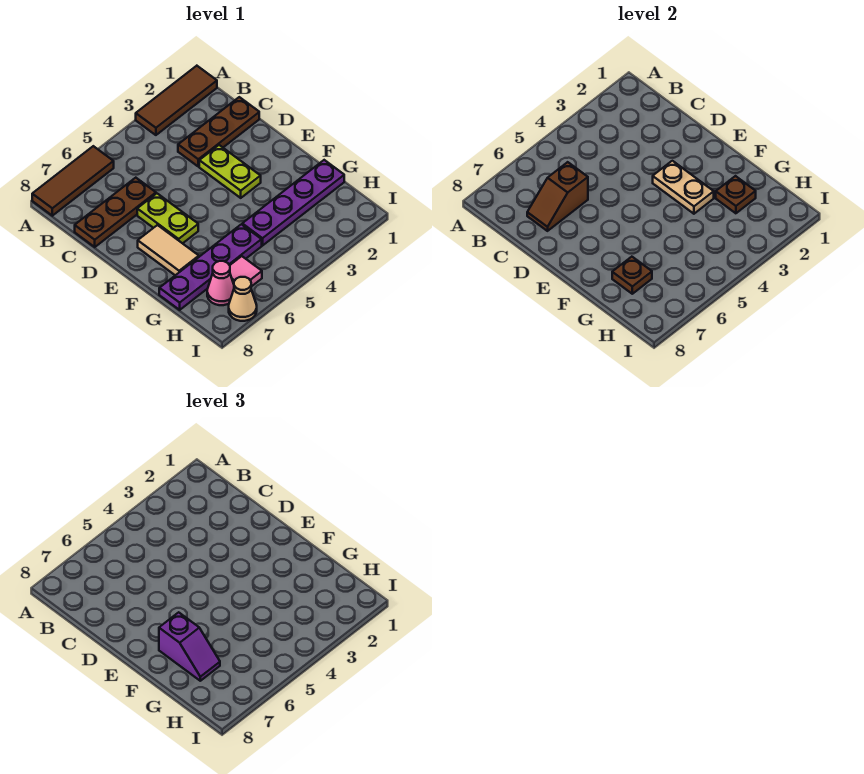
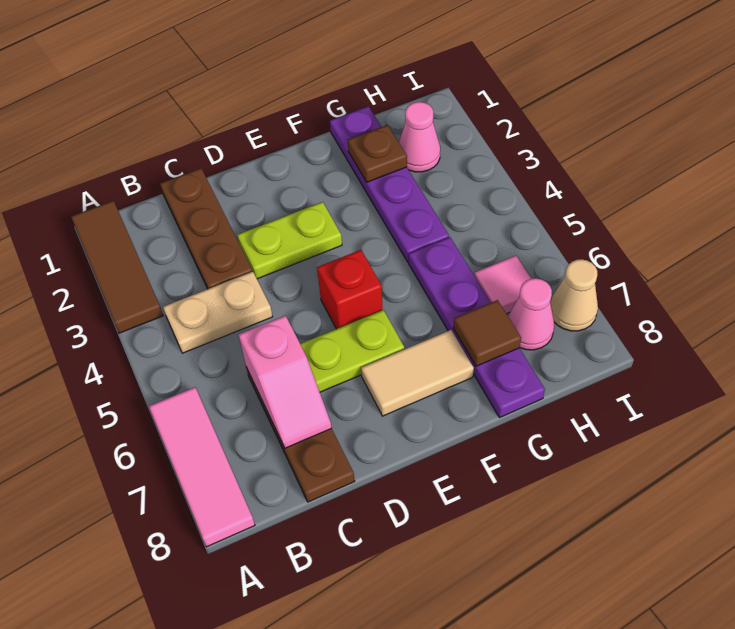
brown 1x3 tile [32,146,114,216] -> pink 1x3 tile [149,387,255,547]
brown 1x2 slope [527,162,588,231] -> pink 1x2 slope [239,316,331,448]
tan 1x2 plate [653,161,714,214] -> tan 1x2 plate moved to [163,271,273,353]
none -> red 1x1 brick [317,250,383,329]
purple 1x2 slope [159,612,220,681] -> none
brown 1x1 plate [612,257,652,294] -> brown 1x1 tile [453,300,521,366]
none -> pink 1x1 cone [399,102,440,172]

